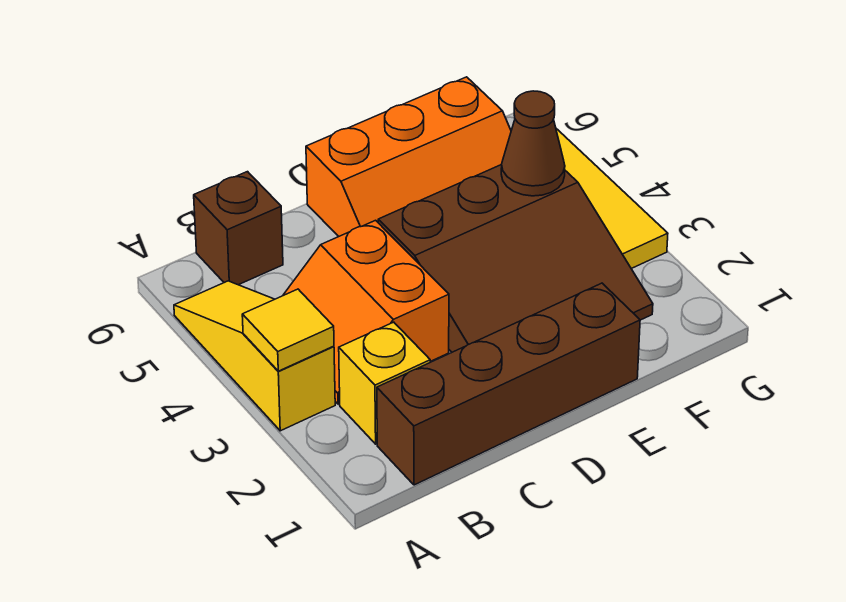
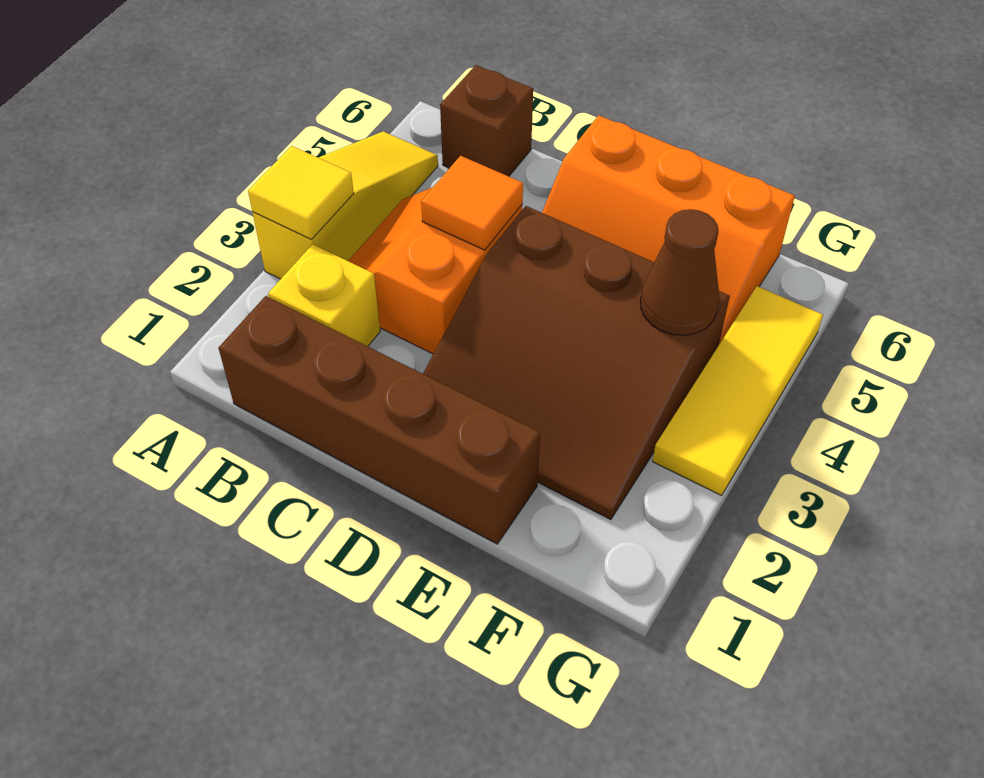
none -> orange 1x1 tile [421,156,523,250]

